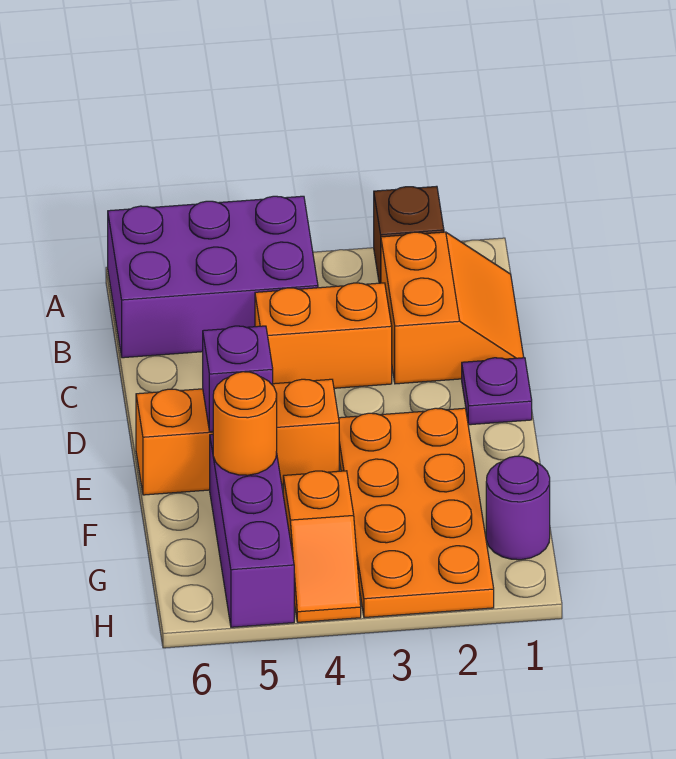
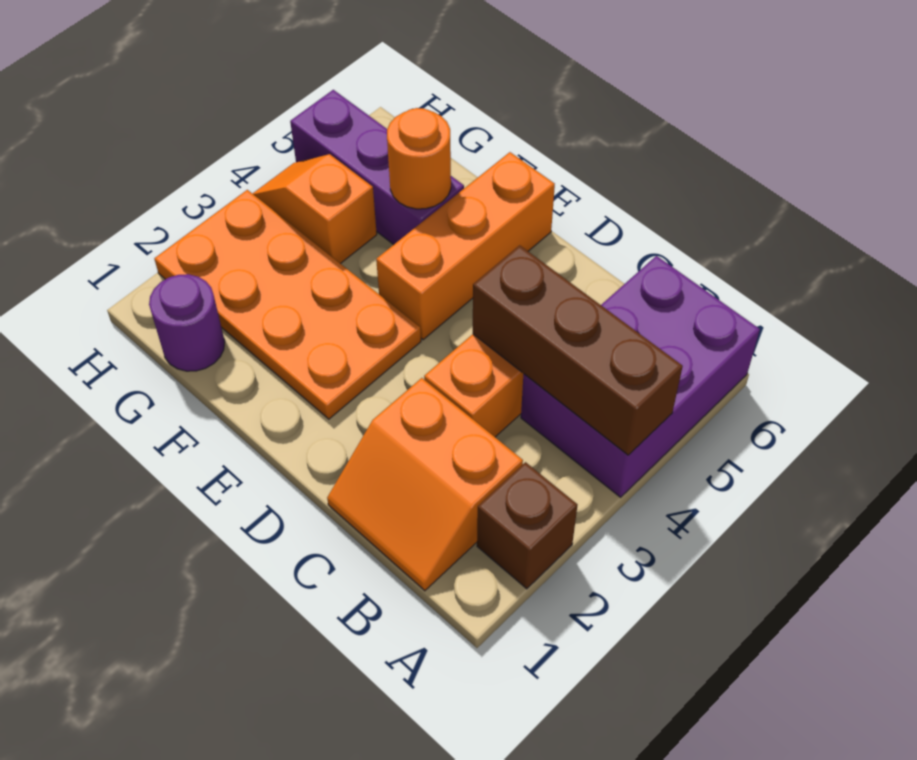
none -> brown 1x3 brick [473,245,683,455]
purple 1x1 plate [462,358,532,425] -> none
purple 1x1 brick [203,326,273,432] -> none

